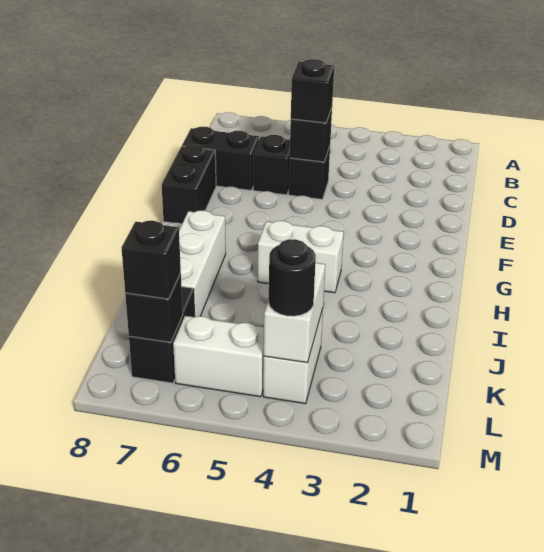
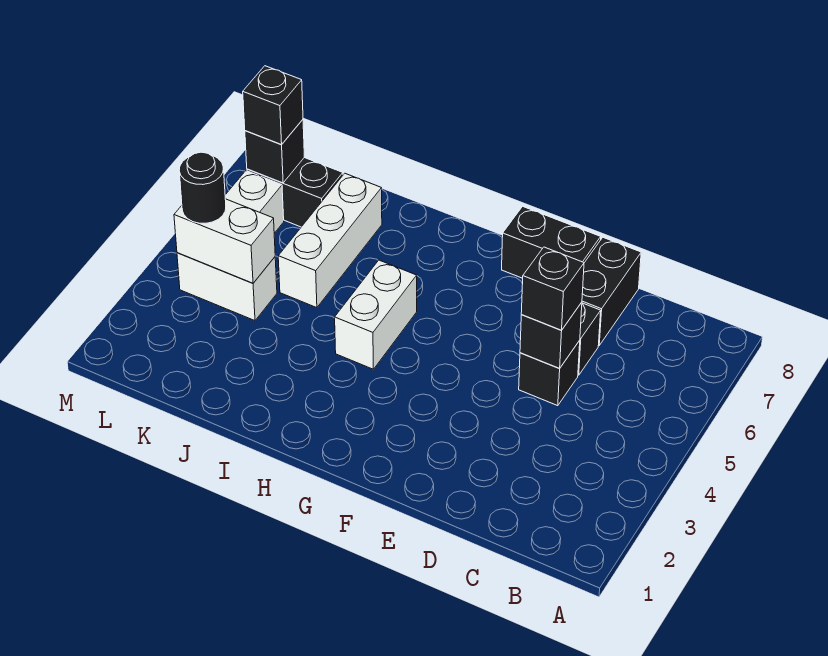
white 1x3 brick [179,210,226,317] -> white 1x3 brick turned to [278,173,382,308]

